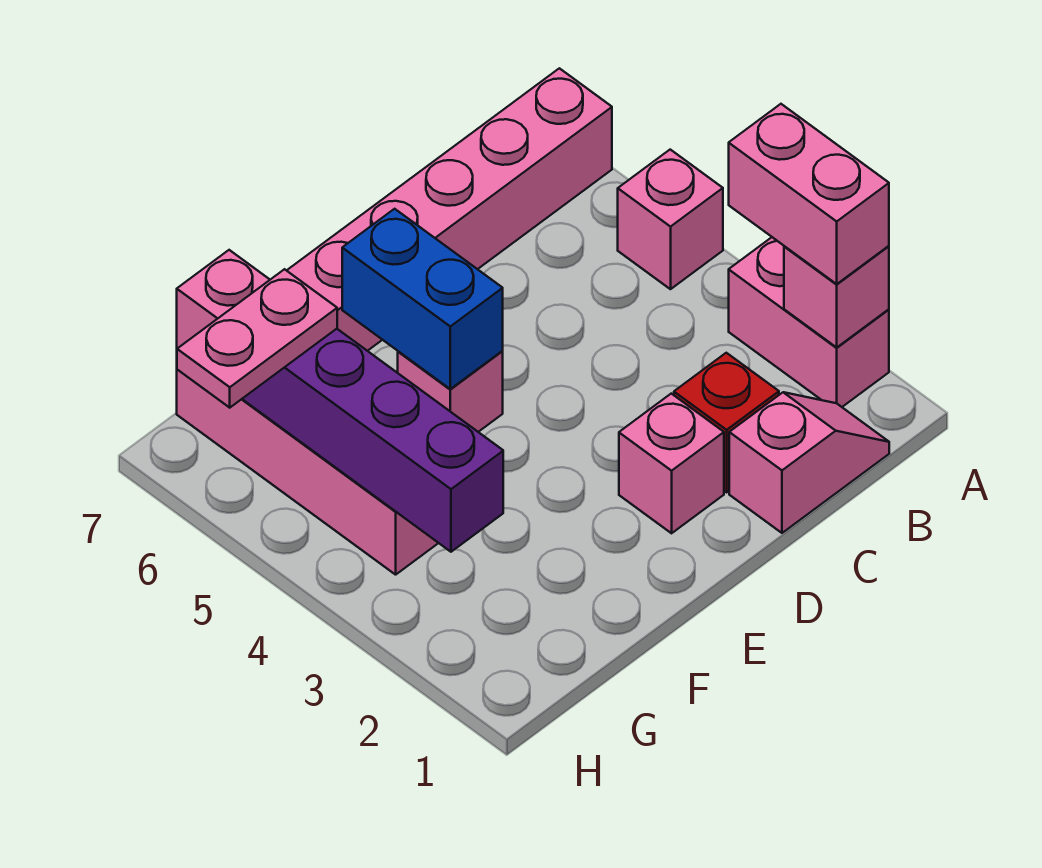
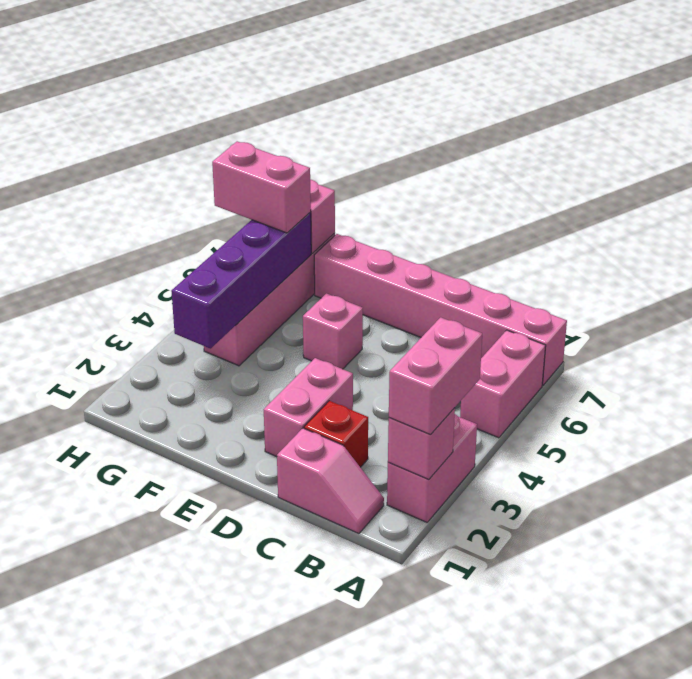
pink 1x1 brick [618,150,723,289] -> pink 1x2 brick [460,330,546,438]
pink 1x1 brick [619,394,724,533] -> pink 1x2 brick [264,358,353,457]
blue 1x2 brick [342,209,503,389] -> none
pink 1x2 plate [177,269,337,408] -> pink 1x2 brick [212,141,311,233]

